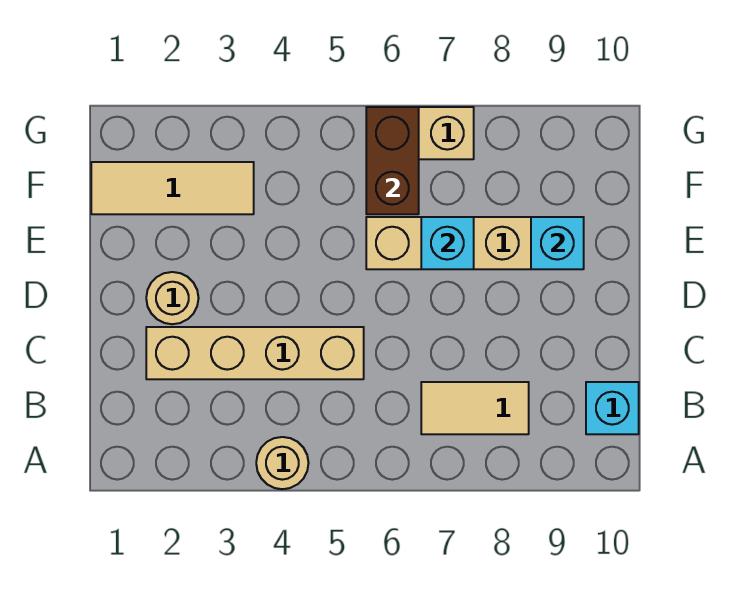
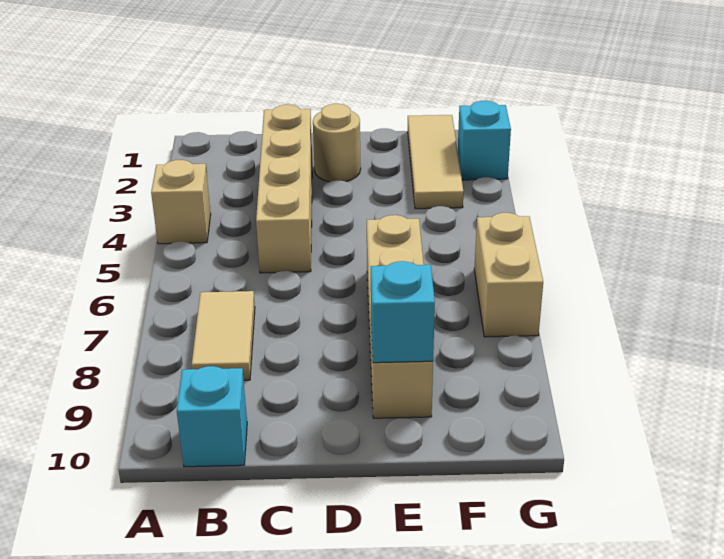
tan 1x1 round brick [256,437,308,489] -> tan 1x1 brick [151,160,211,244]
cyan 1x1 brick [421,217,474,269] -> cyan 1x1 brick moved to [458,101,511,180]
brown 1x2 brick [366,107,419,214] -> none

